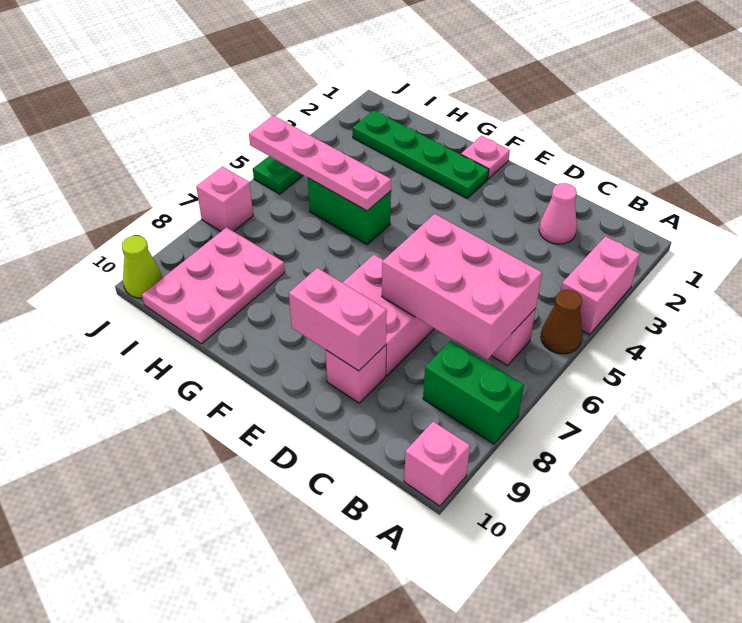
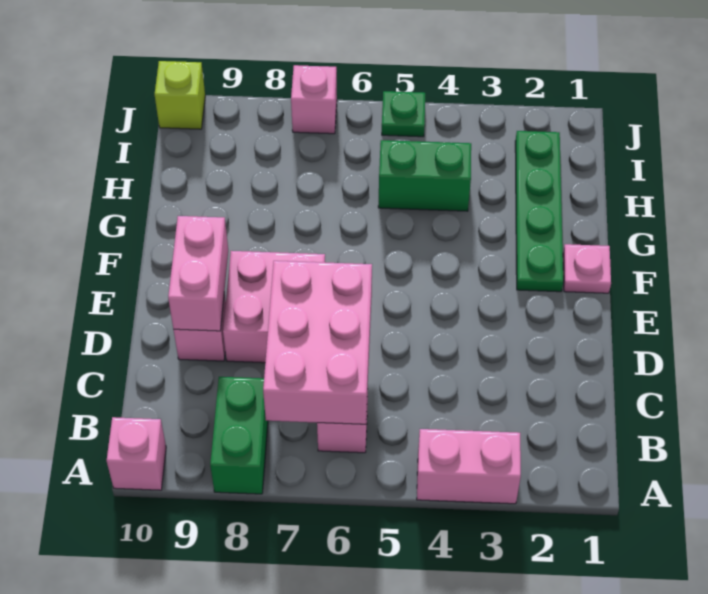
brown 1x1 cone [541,290,582,354] -> none
pink 1x1 cone [539,183,577,244] -> none
green 1x2 brick [308,178,391,244] -> green 1x2 brick turned to [378,140,471,211]
pink 1x4 plate [249,116,391,211] -> none
pink 2x3 plate [142,227,285,344] -> none
lime 1x1 cone [122,236,162,298] -> lime 1x1 brick [155,61,205,129]

